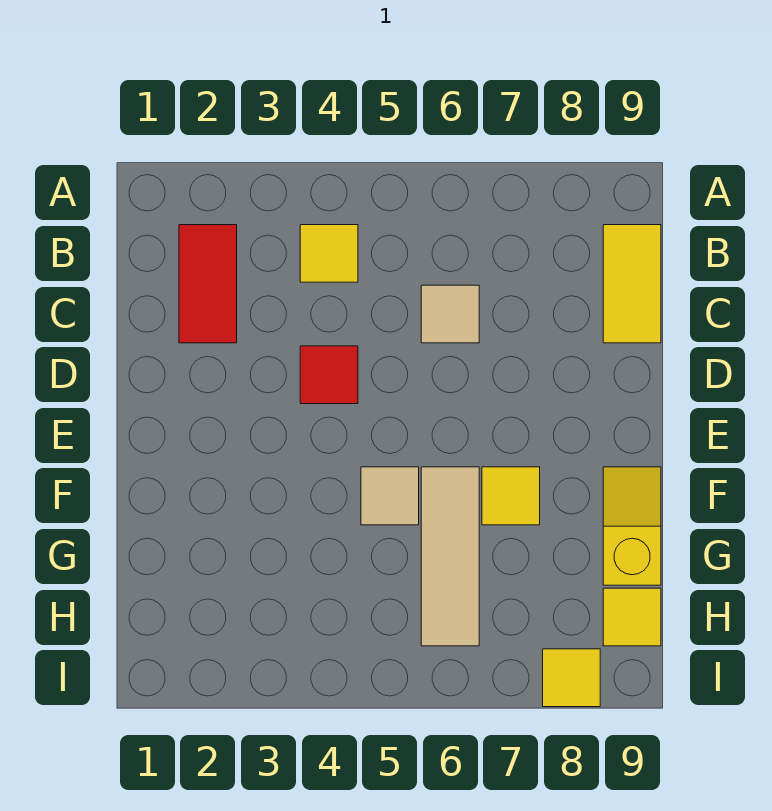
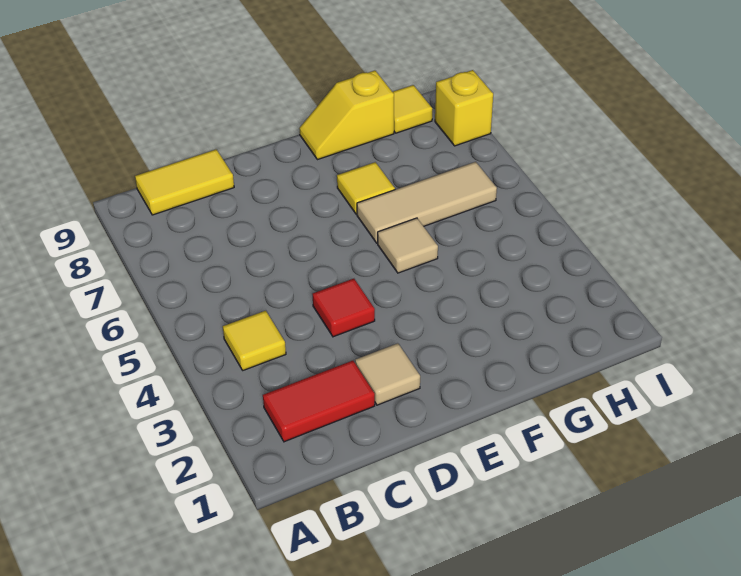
tan 1x1 tile [421,285,479,343] -> tan 1x1 tile moved to [355,343,420,405]
yellow 1x1 tile [543,649,600,707] -> yellow 1x1 brick [435,70,493,146]

